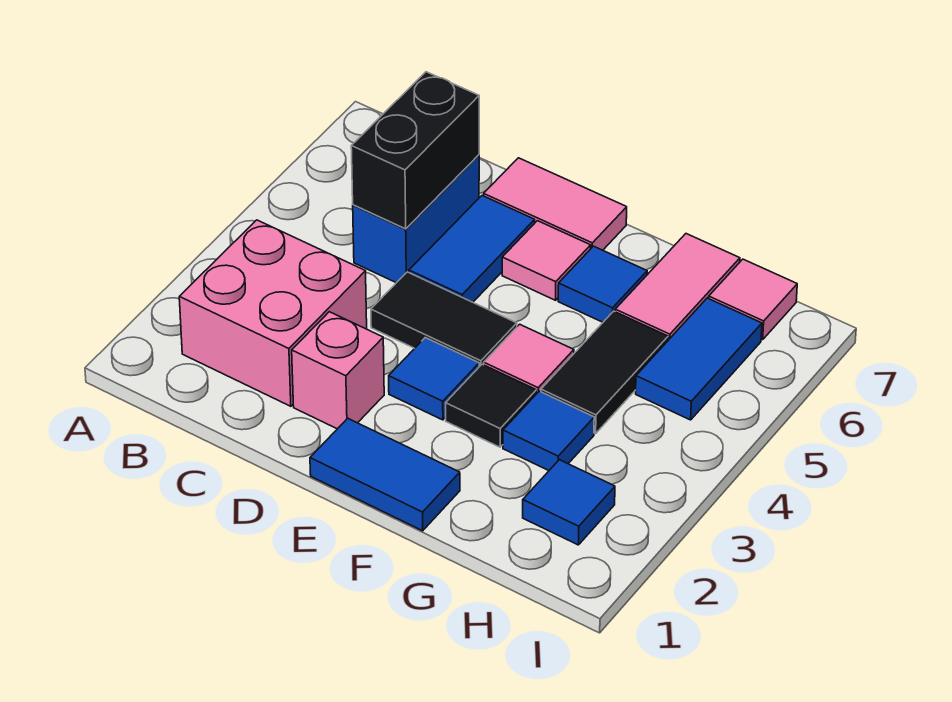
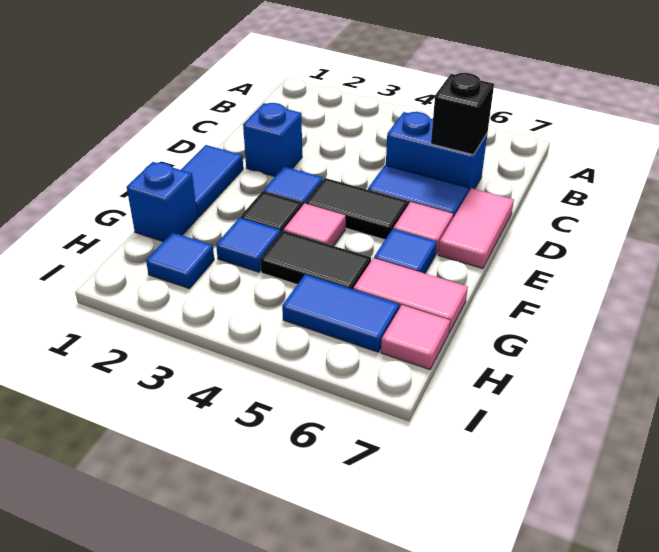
pink 2x2 brick [179,220,367,406] -> none
black 1x2 brick [351,72,479,229] -> black 1x1 brick [431,73,494,155]
pink 1x1 brick [292,312,384,429] -> blue 1x1 brick [243,103,302,177]
black 1x2 tile [371,272,517,367] -> black 1x2 tile turned to [305,178,408,240]
none -> blue 1x1 brick [127,162,198,241]

